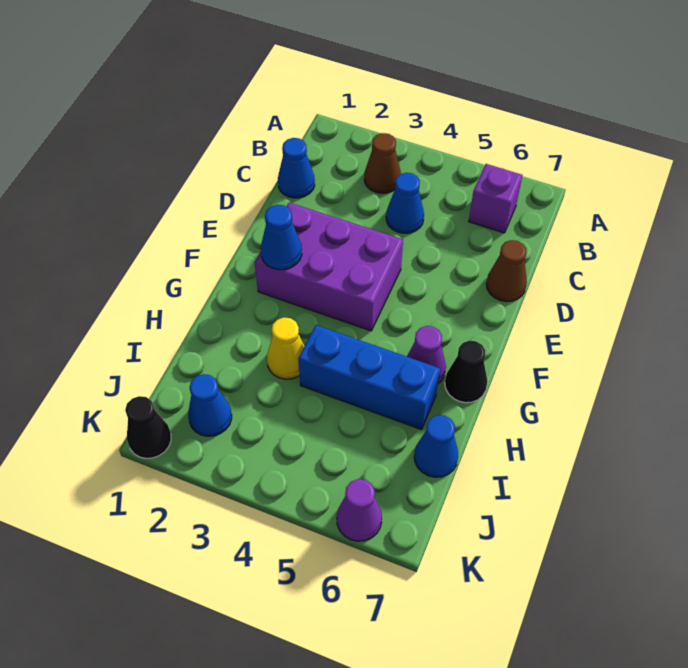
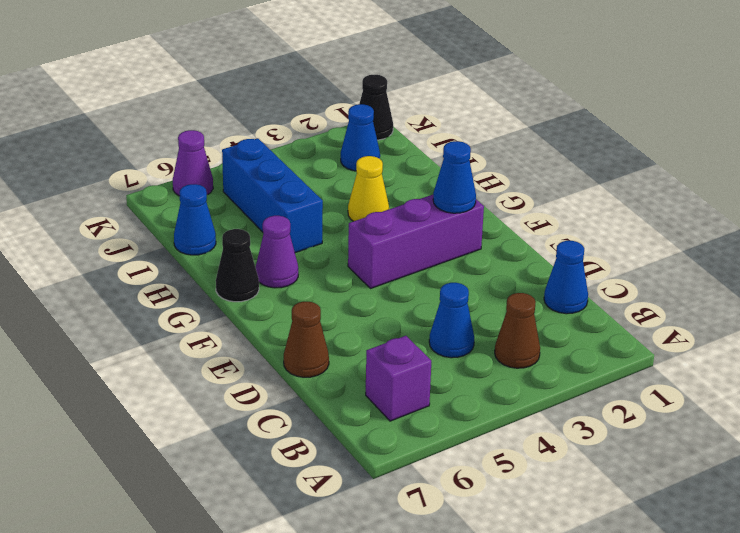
purple 2x3 brick [255,203,403,331] -> purple 1x3 brick [348,195,484,289]
blue 1x3 brick [298,325,440,430] -> blue 1x3 brick turned to [222,138,323,253]

